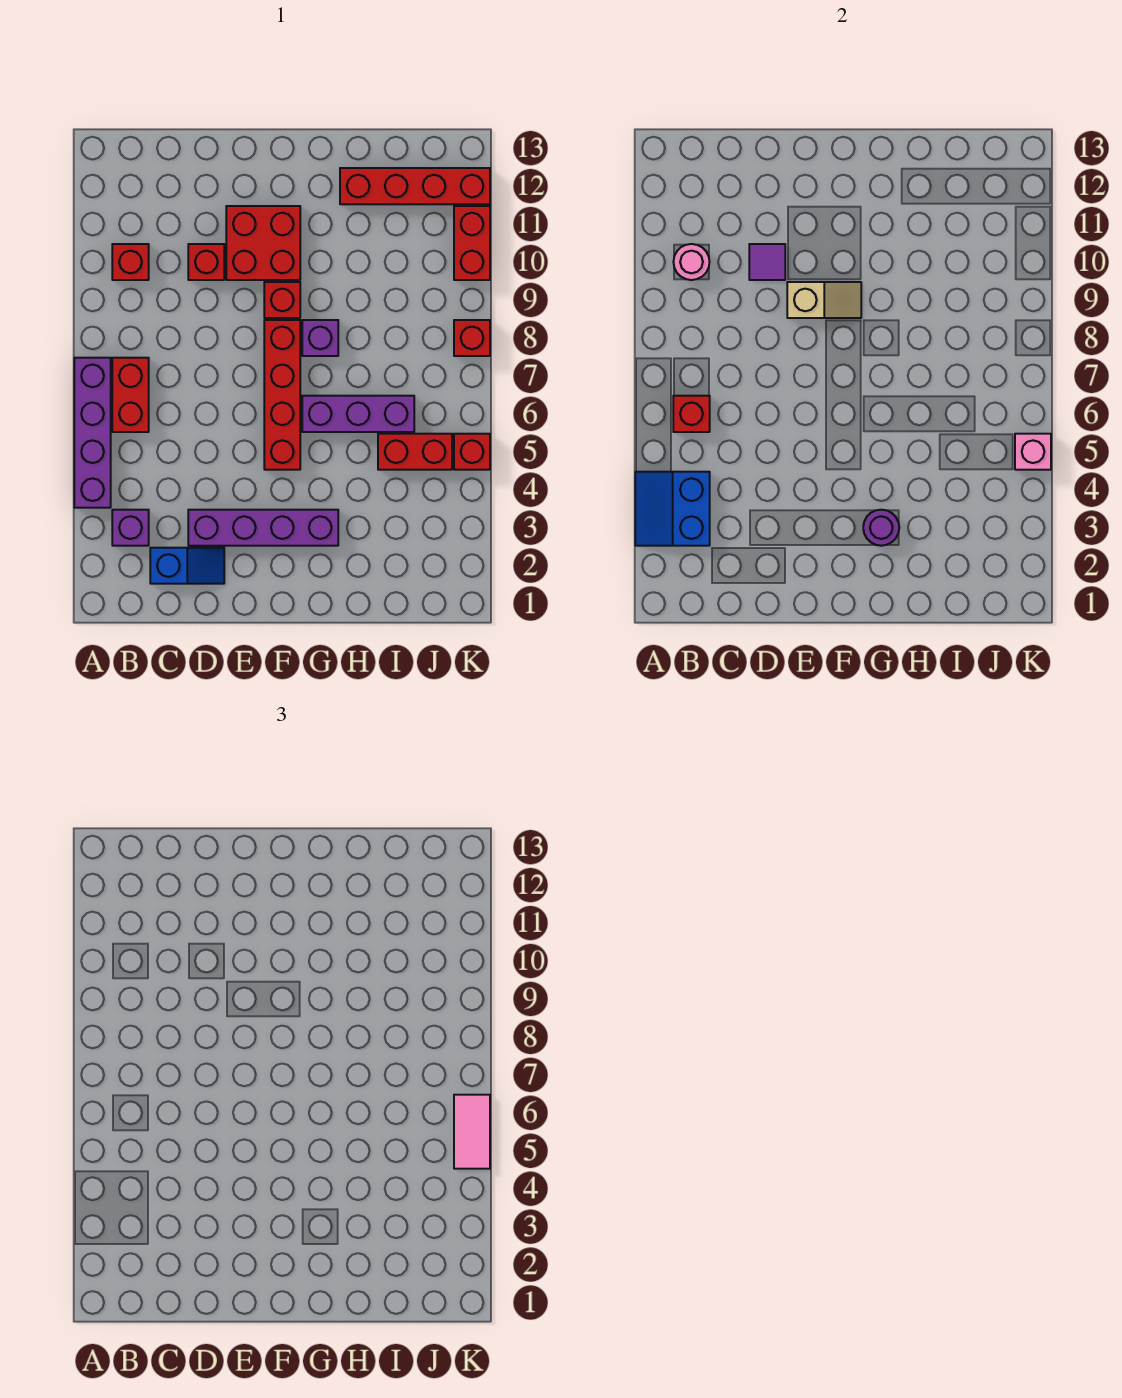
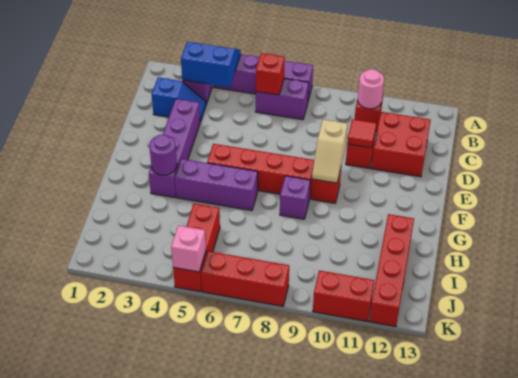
red 1x2 brick [112,358,149,432] -> purple 1x2 brick [256,79,309,120]
blue 1x2 slope [150,548,224,584] -> blue 1x2 slope turned to [151,77,206,122]
purple 1x1 tile [749,244,785,280] -> red 1x1 tile [347,119,377,148]
red 2x2 brick [226,206,300,280] -> red 2x2 brick moved to [371,112,431,177]
purple 1x3 brick [302,396,414,432] -> purple 1x3 brick turned to [175,159,258,211]
pink 1x2 tile [454,1095,490,1169] -> none
red 1x1 brick [454,320,490,356] -> red 1x3 brick [201,251,289,306]

